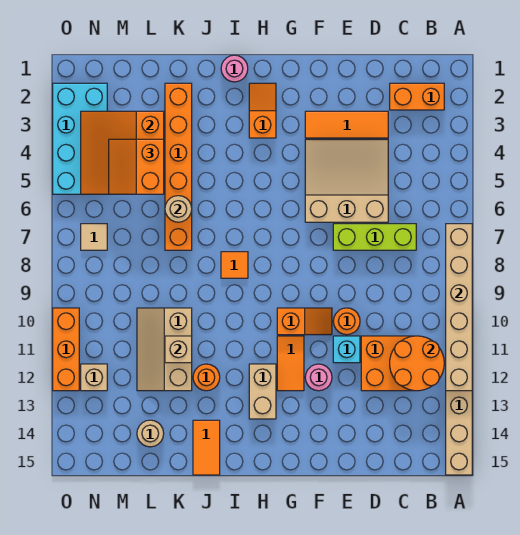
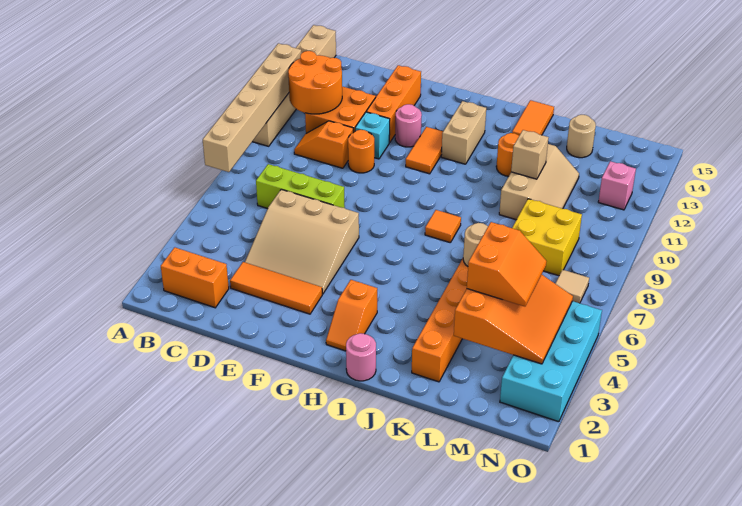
orange 1x2 slope [277,308,332,335] -> orange 1x2 slope moved to [294,121,353,168]
none -> yellow 2x2 brick [512,199,582,276]
tan 1x1 brick [81,364,107,391] -> pink 1x1 brick [598,161,636,210]
orange 1x3 brick [53,308,79,391] -> orange 1x3 brick moved to [366,65,421,143]

